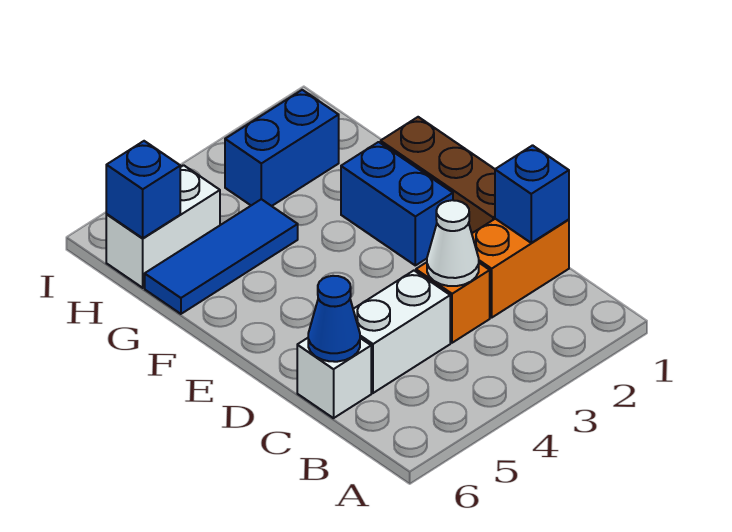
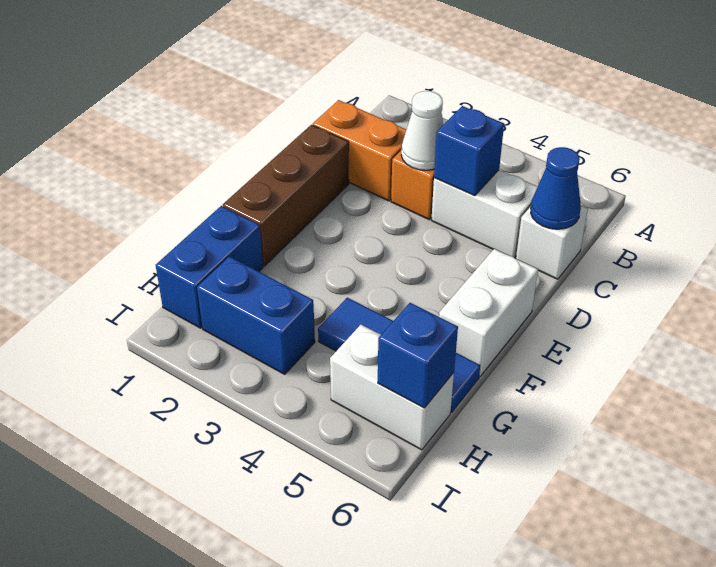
blue 1x1 brick [495,145,569,243] -> blue 1x1 brick moved to [434,106,504,196]
blue 1x2 brick [341,142,453,265] -> blue 1x2 brick moved to [156,206,263,328]
none -> white 1x2 brick [439,249,538,376]

